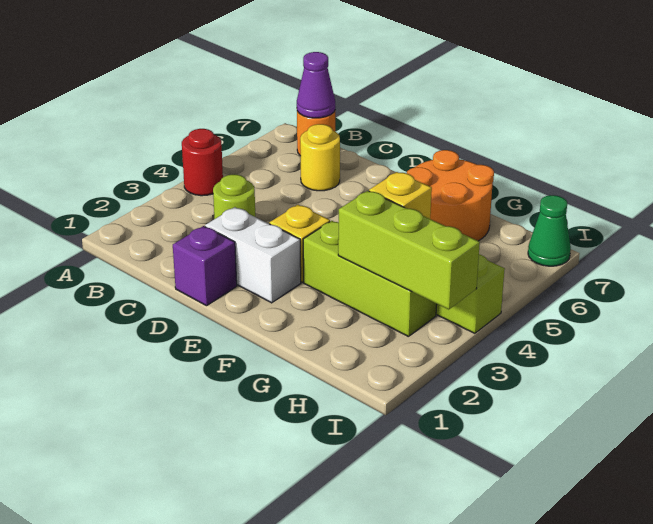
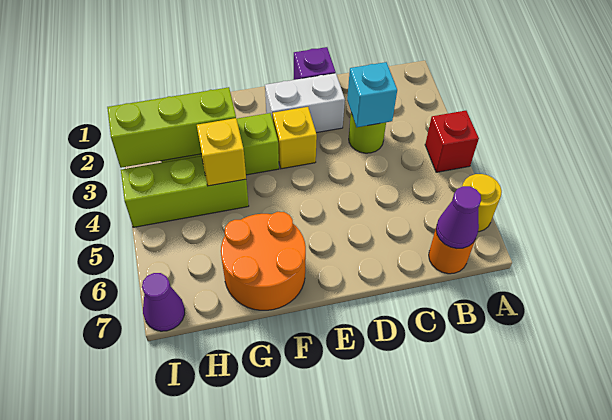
red 1x1 round brick [182,129,223,196] -> red 1x1 brick [425,111,479,172]
none -> cyan 1x1 brick [347,62,397,127]
yellow 1x1 round brick [300,124,340,191] -> yellow 1x1 round brick moved to [462,174,502,232]
green 1x1 cone [528,195,571,266] -> purple 1x1 cone [142,273,185,331]

